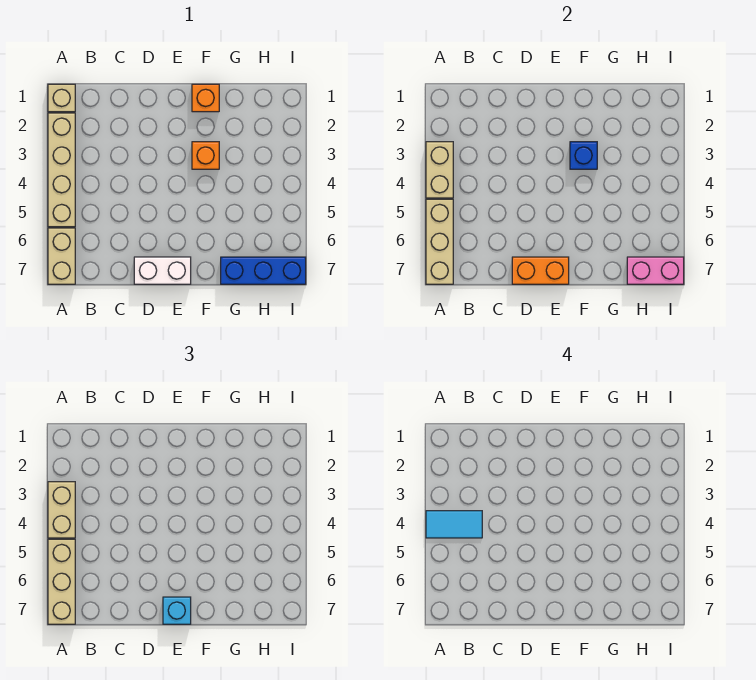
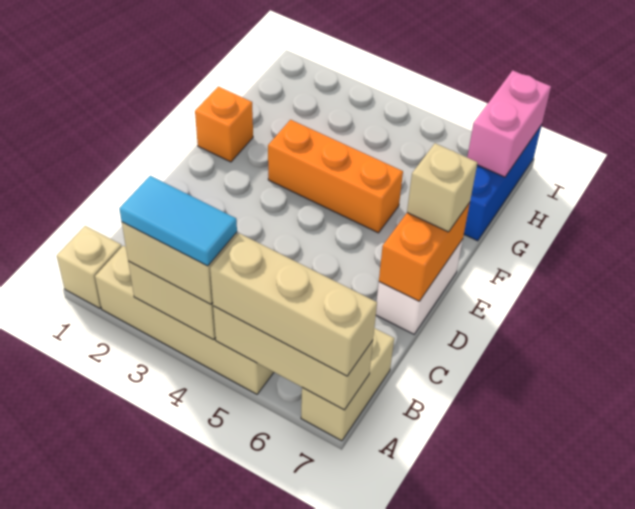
cyan 1x2 tile [426,511,482,538] -> cyan 1x2 tile turned to [119,176,237,266]
tan 1x2 brick [48,228,75,284] -> tan 1x2 brick turned to [301,328,394,441]
cyan 1x1 brick [163,597,191,624] -> tan 1x1 brick [407,143,477,232]
orange 1x1 brick [192,142,219,169] -> orange 1x3 brick [268,120,403,233]
blue 1x1 brick [570,142,597,169] -> none

